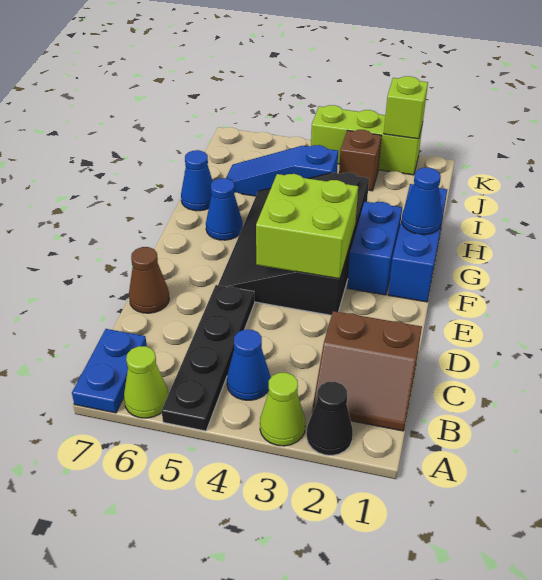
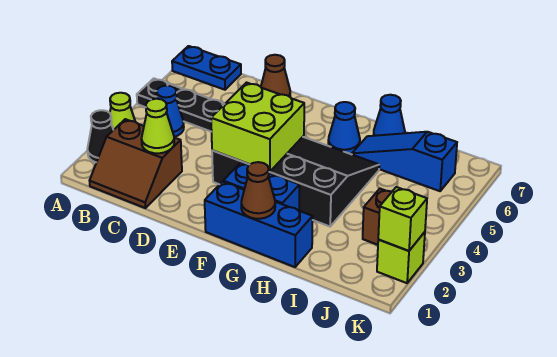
lime 1x1 cone [124,346,168,418] -> lime 1x1 cone moved to [142,99,174,153]
brown 2x2 slope [312,311,422,431] -> brown 2x2 slope turned to [90,119,182,208]
blue 1x1 cone [402,168,442,235] -> brown 1x1 cone [241,162,275,219]
blue 1x3 slope [226,145,338,196] -> blue 1x3 slope turned to [352,132,457,191]
lime 1x3 brick [311,105,423,175] -> lime 1x1 brick [377,232,425,283]

